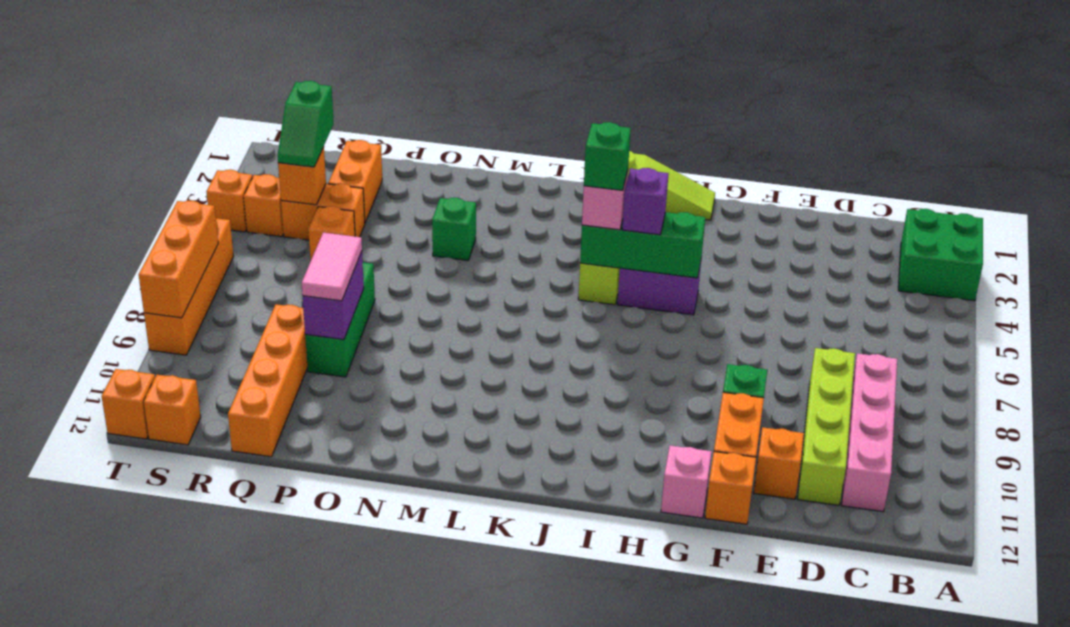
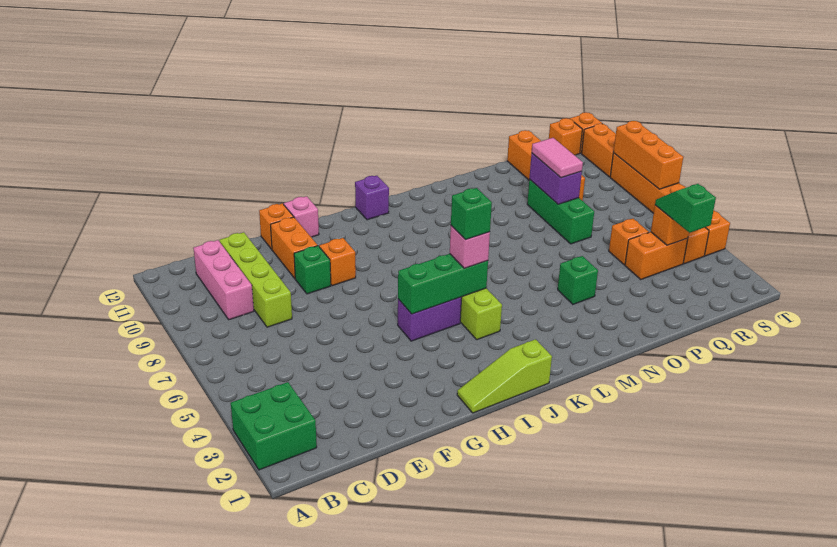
pink 1x4 brick [842,353,897,512] -> pink 1x3 brick [193,240,254,320]
orange 1x1 brick [754,427,804,499] -> orange 1x1 brick moved to [319,238,356,286]
purple 1x1 brick [622,168,669,235] -> purple 1x1 brick moved to [355,176,389,220]
orange 1x2 brick [328,140,382,222] -> orange 1x2 brick moved to [581,124,616,177]

